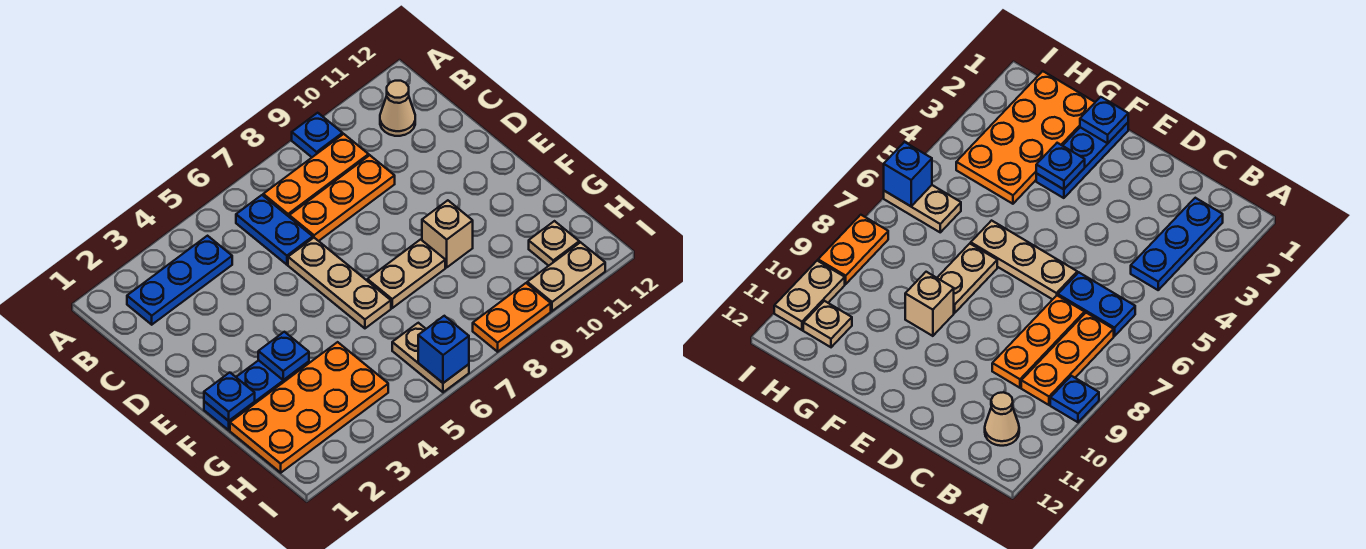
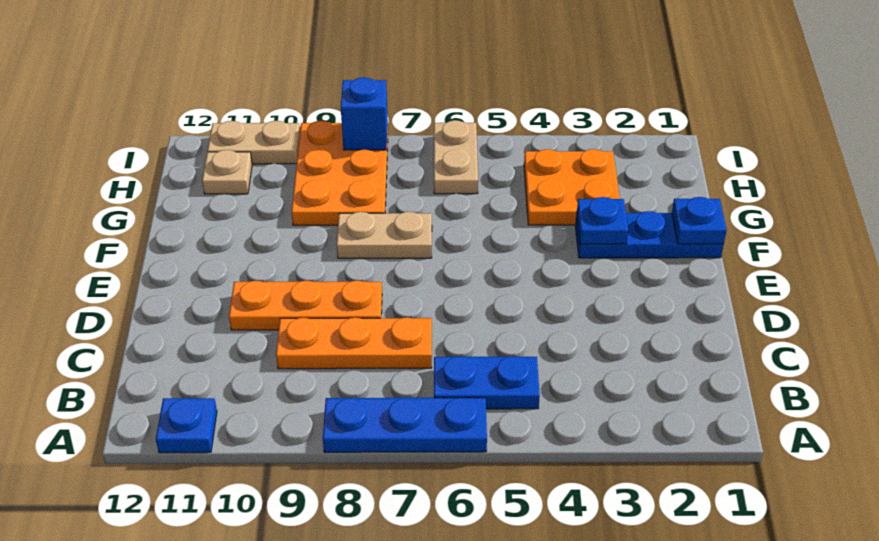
blue 1x1 plate [292,113,343,157] -> blue 1x1 plate moved to [156,398,217,453]
blue 1x3 plate [127,236,232,325] -> blue 1x3 plate moved to [323,398,487,452]
blue 1x2 plate [236,195,313,265] -> blue 1x2 plate turned to [434,356,540,409]
orange 1x3 plate [263,134,369,216] -> orange 1x3 plate moved to [229,280,382,330]
tan 1x1 cone [380,81,415,136] -> none
tan 1x3 plate [288,238,391,328] -> none
tan 1x1 brick [422,200,473,267] -> none
orange 2x4 plate [230,342,388,473] -> orange 2x2 plate [524,149,620,225]
blue 1x1 brick [418,316,469,383] -> blue 1x1 brick moved to [341,77,388,150]
orange 1x2 plate [473,283,551,352] -> orange 2x3 plate [292,121,388,225]

